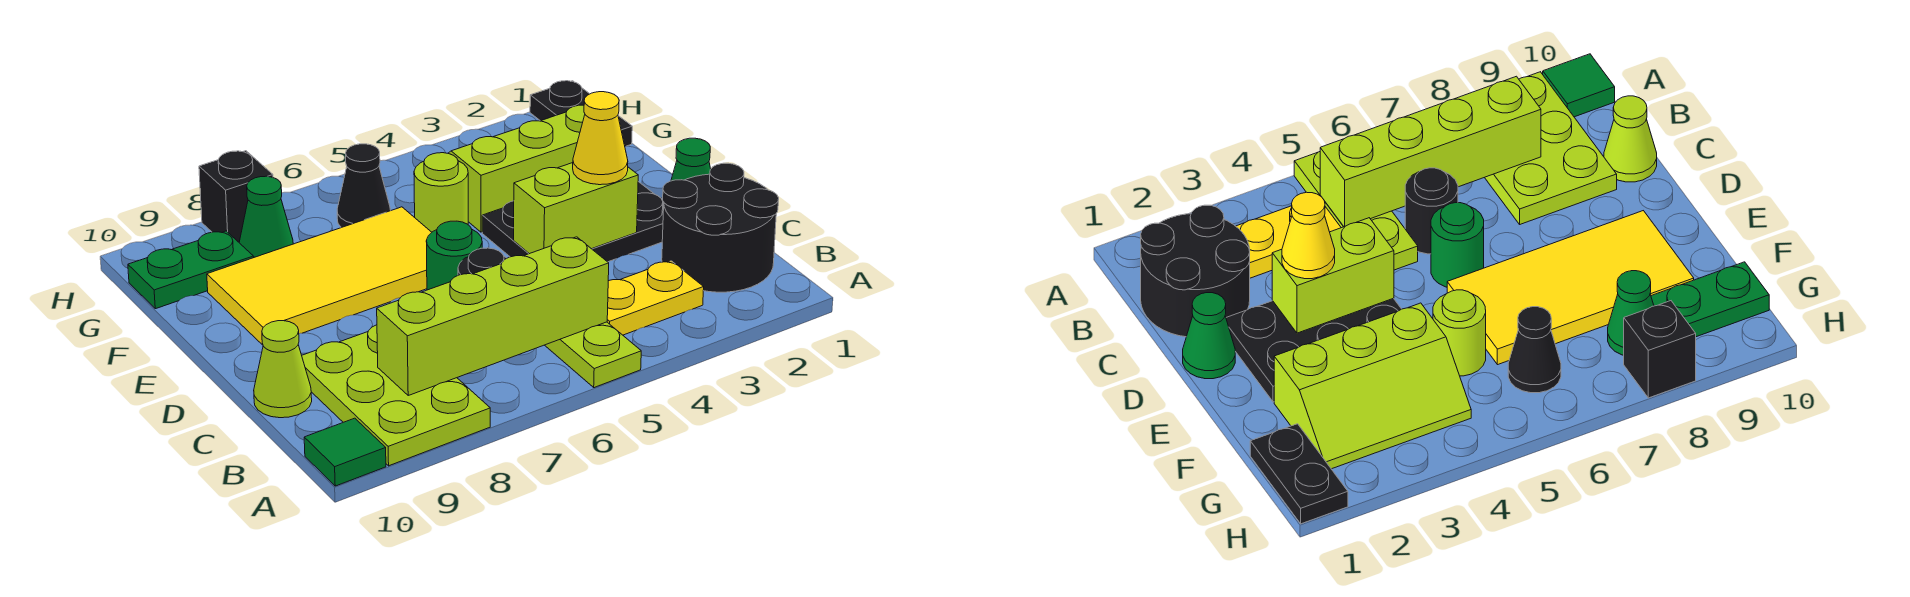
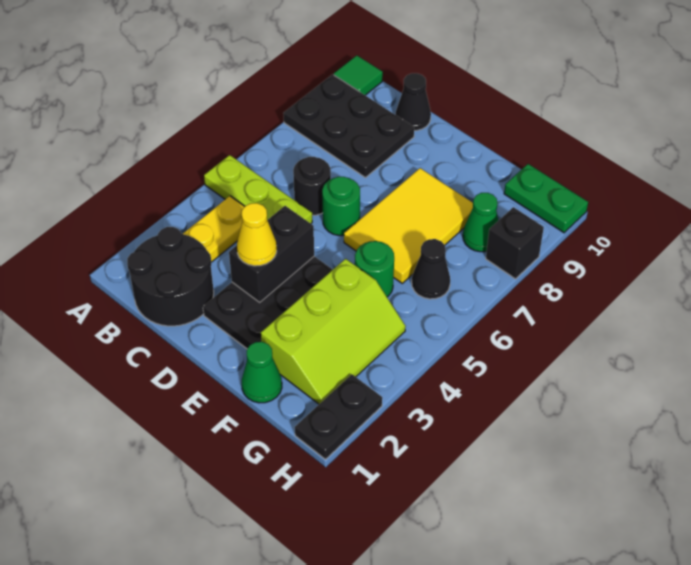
lime 2x3 plate [302,325,490,466] -> black 2x3 plate [283,74,414,178]
lime 1x4 brick [377,237,609,395] -> none
lime 1x1 cone [254,321,312,418] -> black 1x1 cone [396,73,431,131]
green 1x1 cone [671,138,711,181] -> green 1x1 cone moved to [242,342,282,403]
lime 1x2 brick [514,163,638,254] -> black 1x2 brick [229,206,314,302]
yellow 2x4 tile [207,207,432,345] -> yellow 2x3 tile [344,168,473,283]
lime 1x1 round brick [414,153,468,232] -> green 1x1 round brick [355,241,394,297]
black 1x2 plate [530,81,632,146] -> black 1x2 plate turned to [295,374,382,459]
green 1x2 plate [128,231,254,309] -> green 1x2 plate turned to [504,164,588,233]

